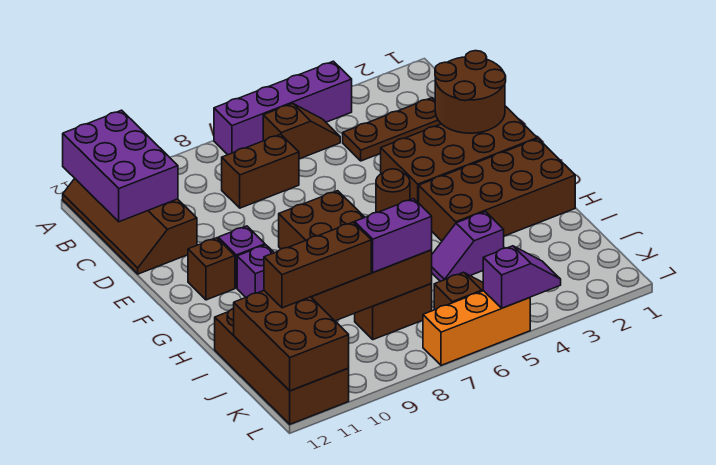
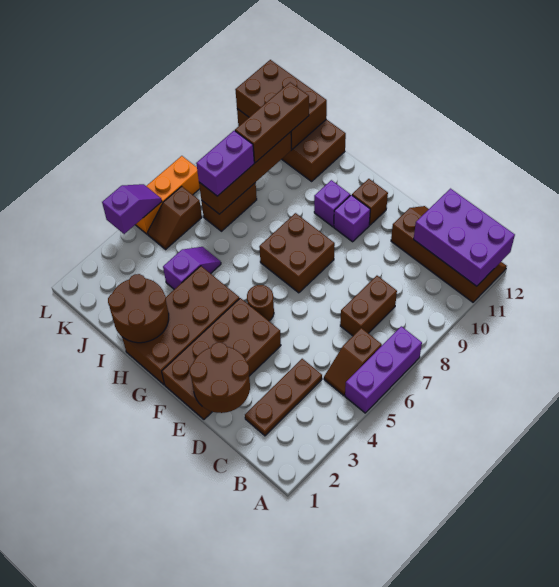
purple 1x4 brick [214,61,352,155] -> purple 1x3 brick [345,326,422,413]
none -> brown 2x2 round brick [108,274,169,343]
purple 1x2 slope [483,246,561,308] -> purple 1x2 slope turned to [102,184,162,234]

